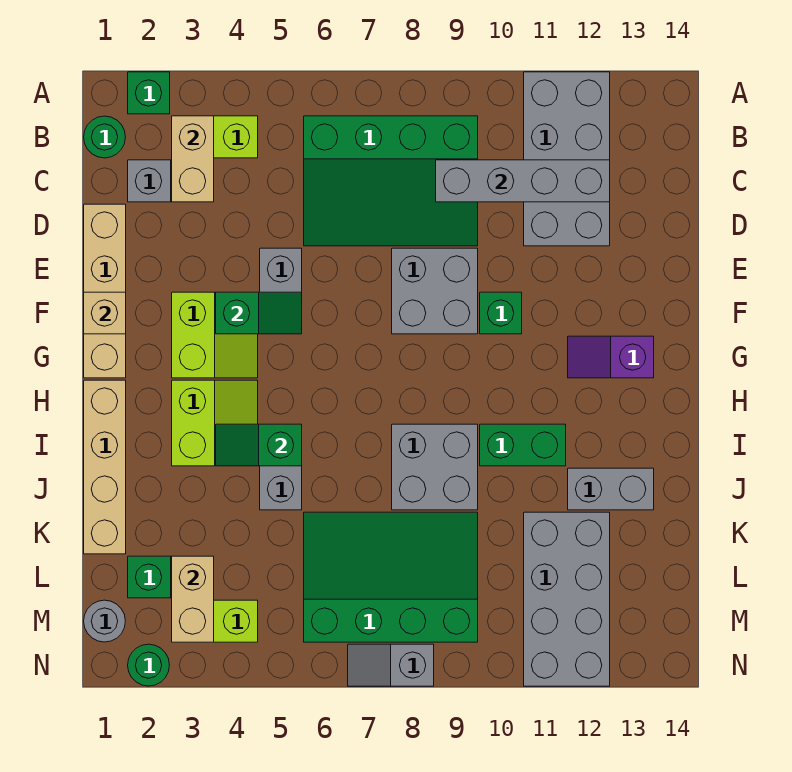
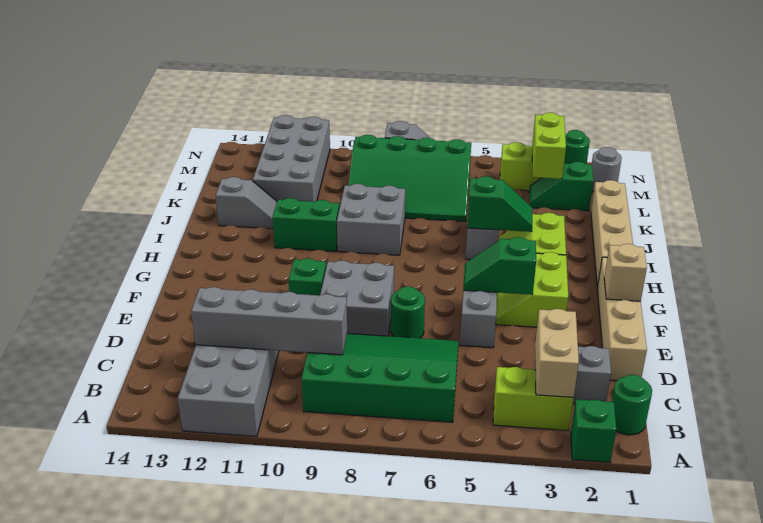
none -> green 1x1 round brick [391,286,425,338]
purple 1x2 slope [568,336,654,378] -> none
grey 1x2 brick [568,468,654,510] -> grey 1x2 slope [216,177,277,229]
tan 1x2 brick [172,556,214,642] -> lime 1x2 brick [532,113,566,179]

